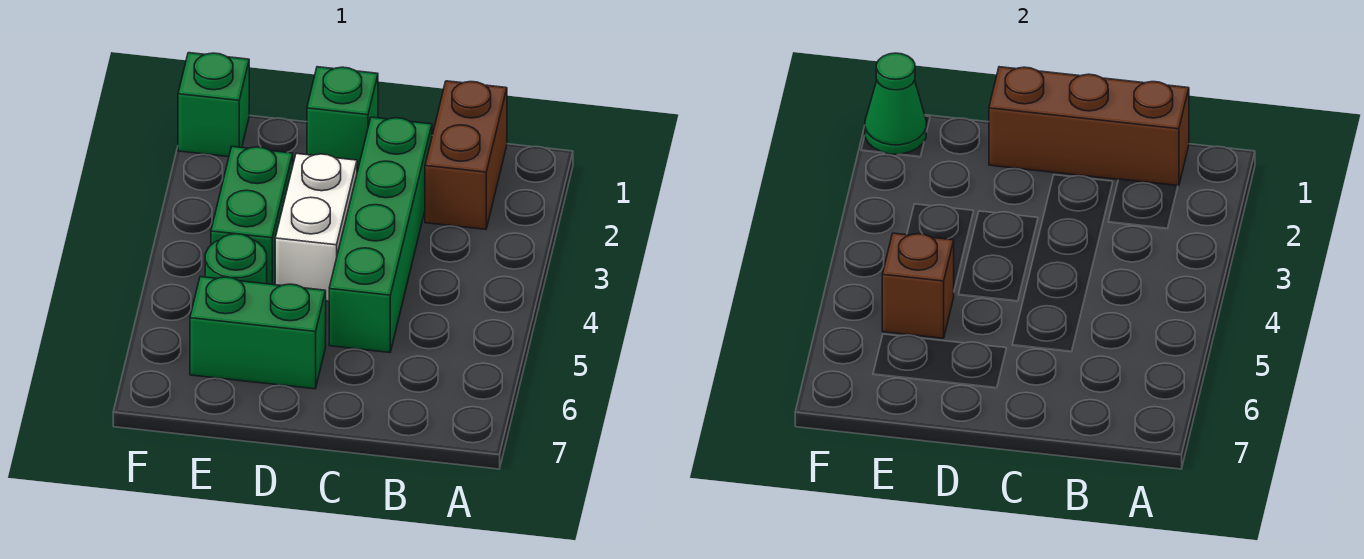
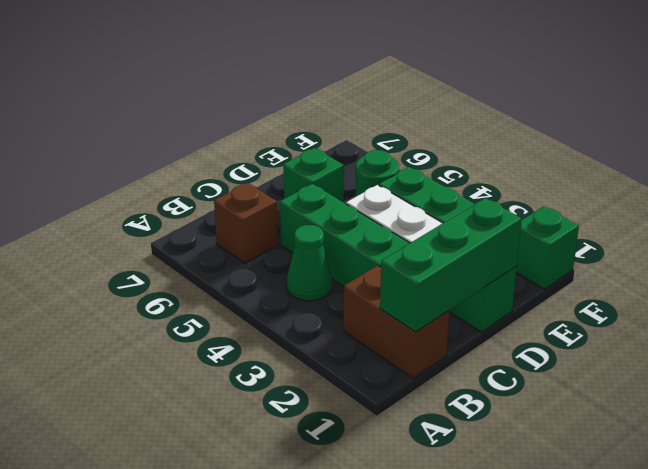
brown 1x3 brick [989,67,1189,186] -> green 1x3 brick [380,198,522,332]
green 1x2 brick [190,277,326,389] -> green 1x1 brick [283,148,344,202]
brown 1x1 brick [882,233,954,338] -> brown 1x1 brick moved to [214,183,278,263]
green 1x1 cone [865,53,926,154] -> green 1x1 cone moved to [287,225,332,301]

